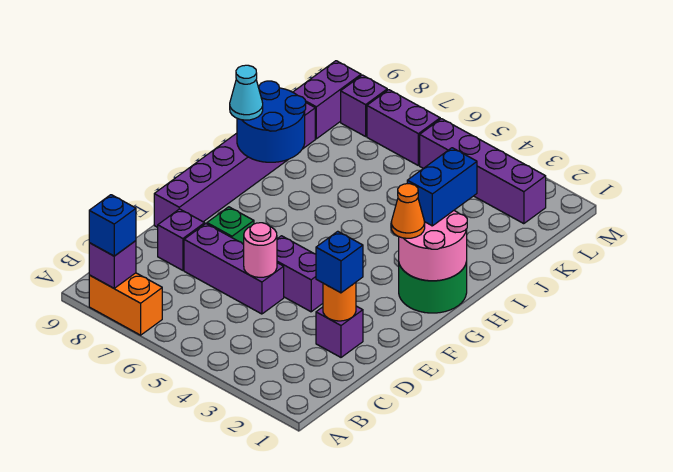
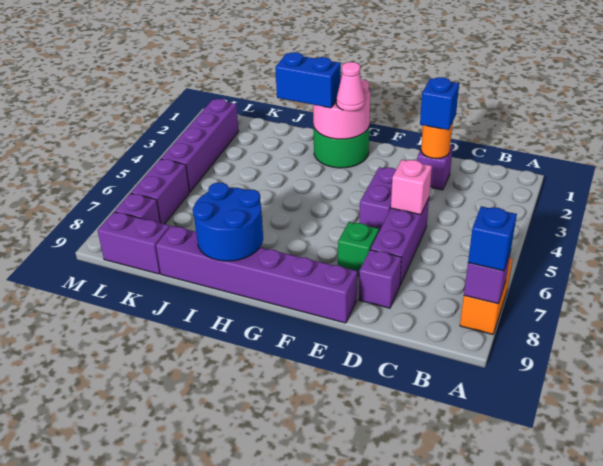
pink 1x1 round brick [244,223,277,277] -> pink 1x1 brick [391,160,432,215]
orange 1x1 cone [391,184,425,238] -> pink 1x1 cone [336,62,365,111]
cyan 1x1 cone [230,65,263,120] -> none

